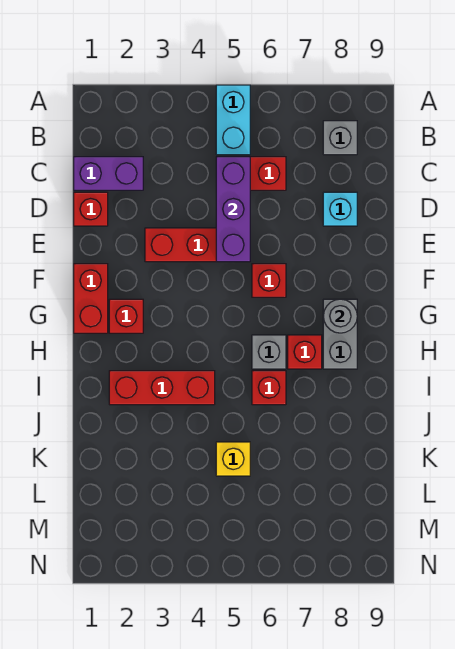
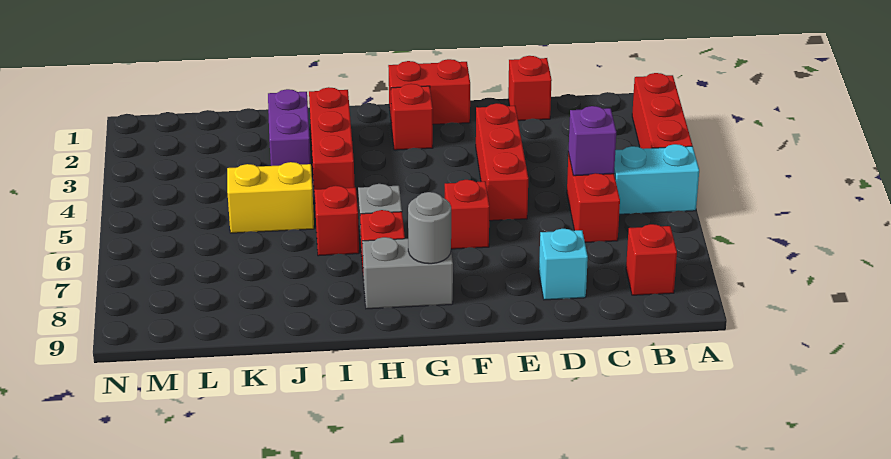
none -> red 1x3 brick [632,73,692,149]
grey 1x1 brick [323,121,357,155] -> red 1x1 brick [626,224,677,295]
purple 1x2 brick [74,157,143,190] -> purple 1x2 brick moved to [268,89,311,166]
purple 1x3 brick [216,157,250,262] -> purple 1x1 brick [568,106,616,176]
yellow 1x1 brick [216,442,250,476] -> yellow 1x2 brick [227,162,314,233]

